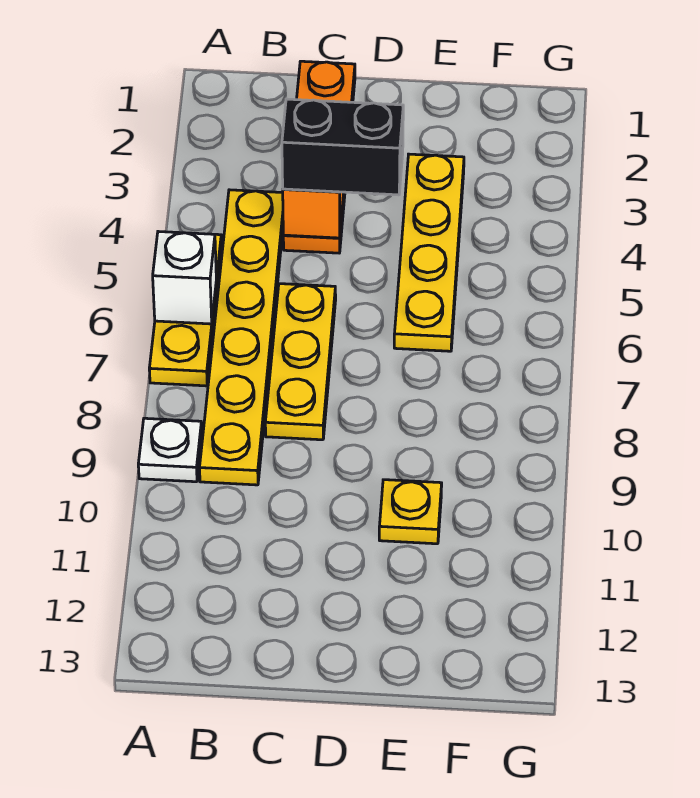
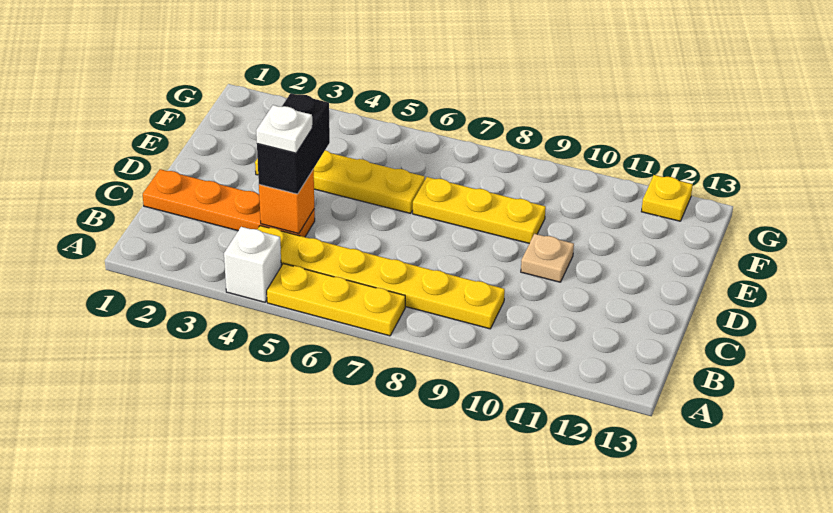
white 1x1 brick [153,232,216,324] -> white 1x1 brick moved to [224,227,281,302]
white 1x1 plate [138,418,202,482] -> white 1x1 plate moved to [256,105,312,153]
yellow 1x3 plate [265,284,336,440] -> yellow 1x3 plate moved to [413,177,546,243]
none -> tan 1x1 plate [521,234,574,282]
yellow 1x1 plate [379,480,442,544] -> yellow 1x1 plate moved to [641,175,693,221]

